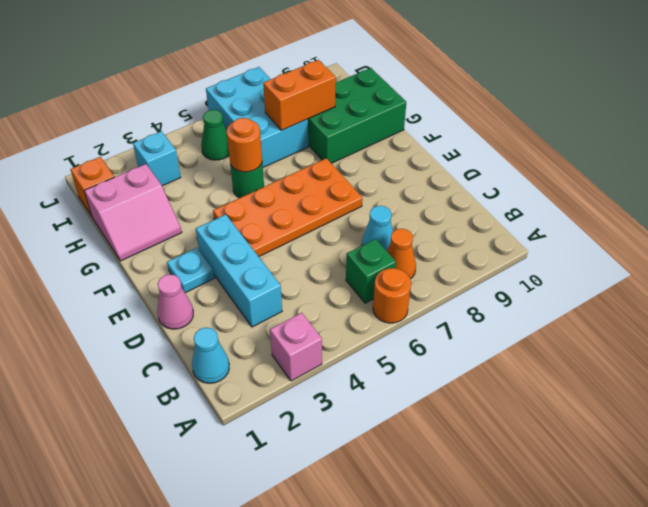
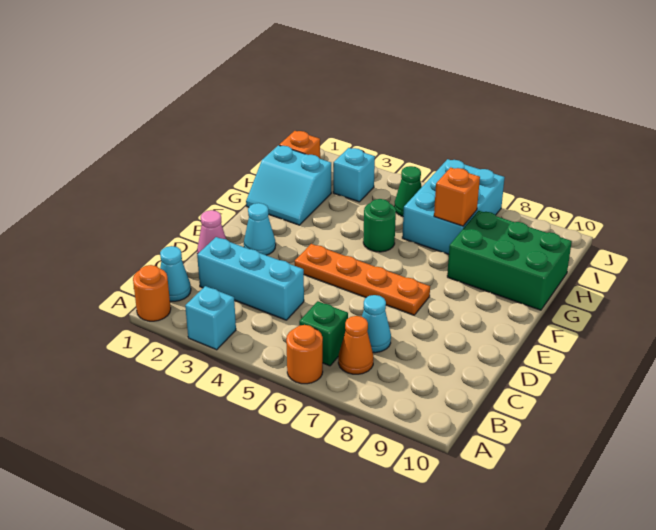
pink 1x1 brick [270,313,322,381] -> cyan 1x1 brick [185,286,236,350]
cyan 1x3 brick [196,214,282,327] -> cyan 1x3 brick turned to [197,237,304,320]
cyan 1x1 plate [167,248,214,293] -> cyan 1x1 cone [244,203,276,255]
orange 2x4 plate [213,158,362,256] -> orange 1x4 plate [295,244,430,315]
pink 2x2 slope [84,164,182,261] -> cyan 2x2 slope [246,145,331,225]
orange 1x1 round brick [227,118,262,172] -> orange 1x1 round brick moved to [133,265,171,321]
orange 1x2 brick [263,60,336,130] -> orange 1x1 brick [434,167,480,226]

